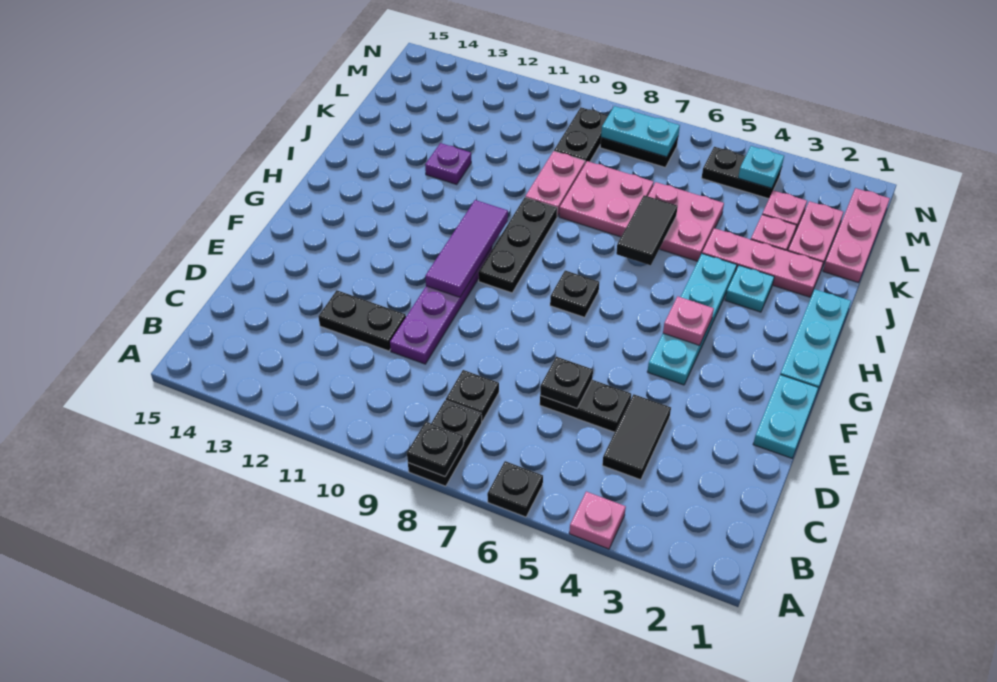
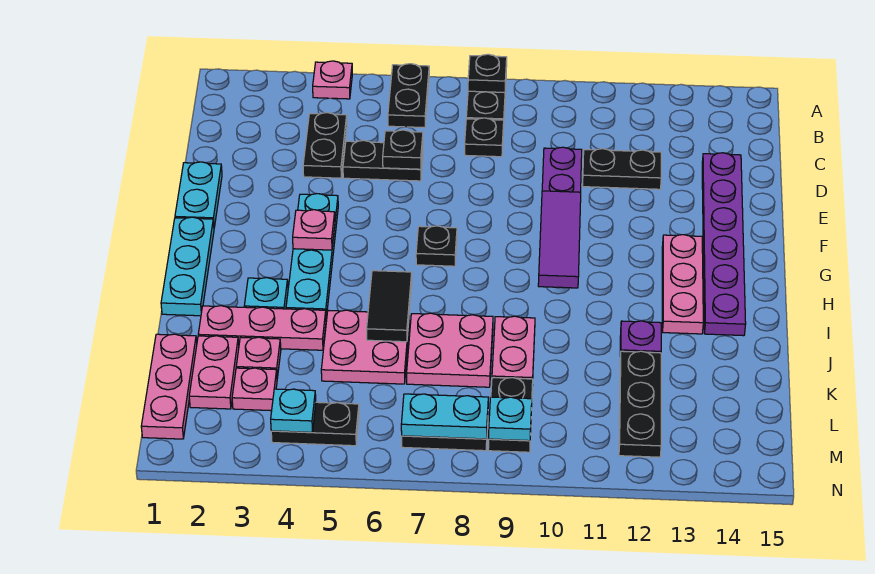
black 1x1 plate [487,461,543,517] -> black 1x2 plate [388,64,429,128]
black 1x2 tile [602,394,671,480] -> black 1x2 plate [303,113,347,178]
none -> purple 1x6 plate [702,153,746,336]
black 1x3 plate [478,198,557,293] -> black 1x3 plate moved to [619,351,661,457]
none -> pink 1x3 plate [662,235,703,334]
none -> cyan 1x1 plate [489,397,532,441]

